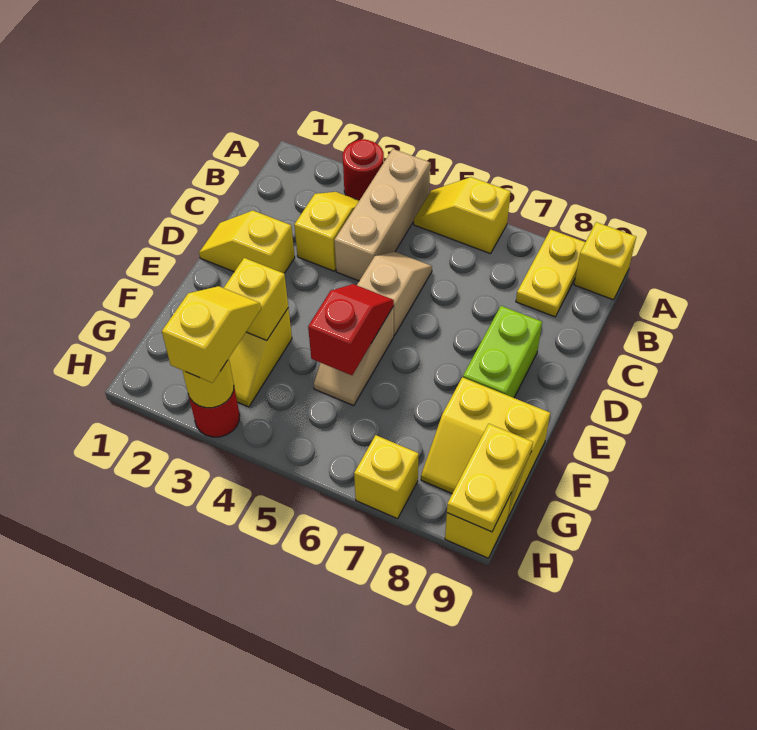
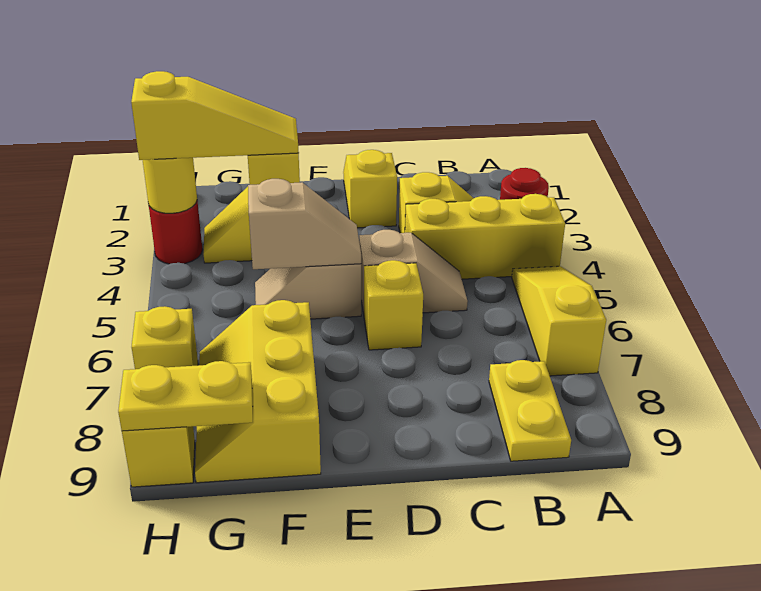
tan 1x3 brick [334,149,430,281] -> yellow 1x3 brick [405,194,565,279]
yellow 1x2 slope [414,177,511,254] -> yellow 1x3 slope [512,266,606,376]
yellow 1x2 plate [516,230,585,317] -> yellow 1x2 plate turned to [489,360,571,461]
yellow 1x1 brick [574,222,636,300] -> yellow 1x1 brick moved to [364,260,423,350]
lime 1x2 brick [463,306,542,398] -> none
red 1x2 slope [308,284,394,375] -> tan 1x2 slope [248,179,361,269]
yellow 2x2 slope [421,377,550,517] -> yellow 2x3 slope [195,300,321,483]
yellow 1x2 slope [162,286,261,383] -> yellow 1x3 slope [131,71,299,160]

